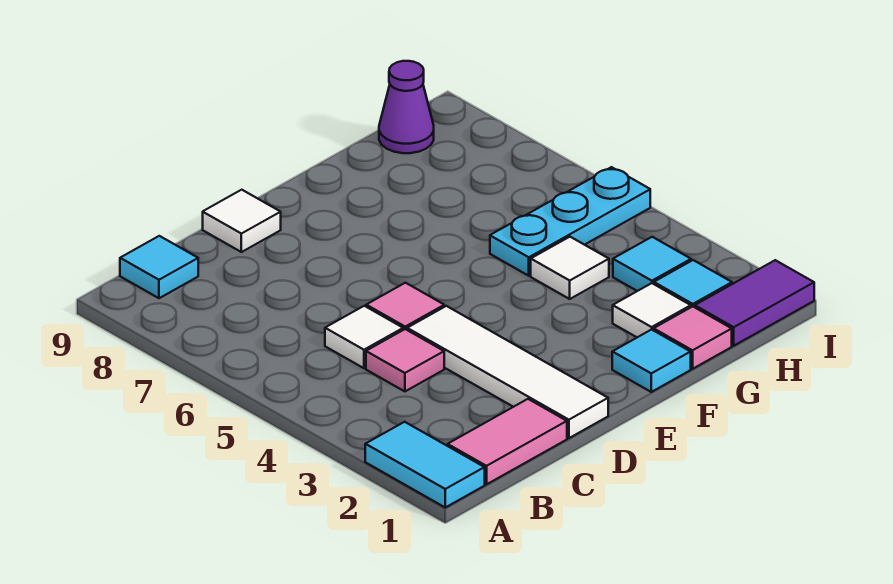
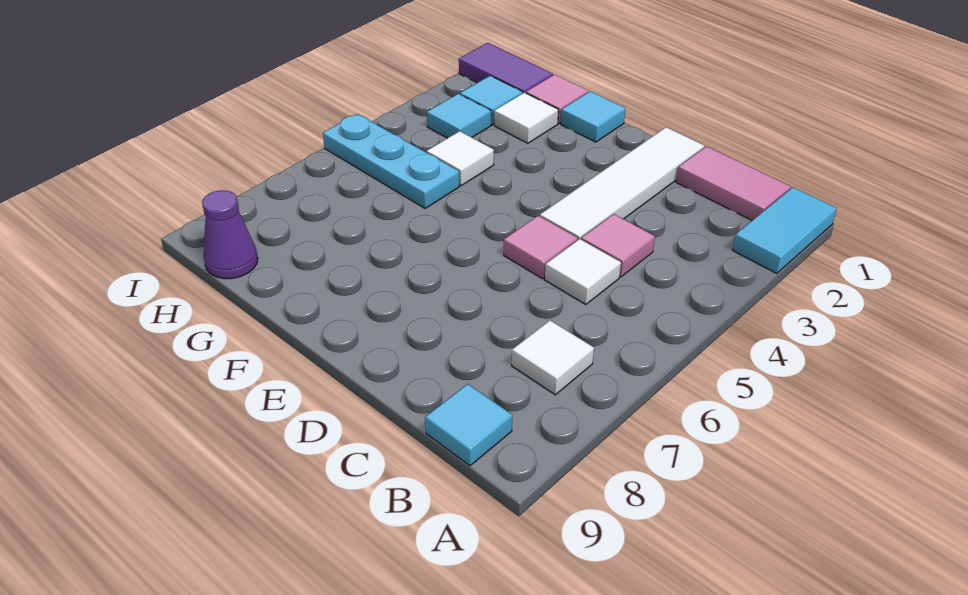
white 1x1 tile [203,190,281,252] -> white 1x1 tile moved to [512,320,594,395]

